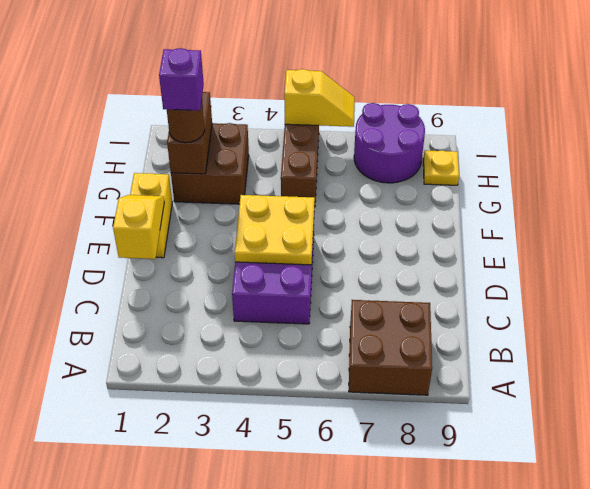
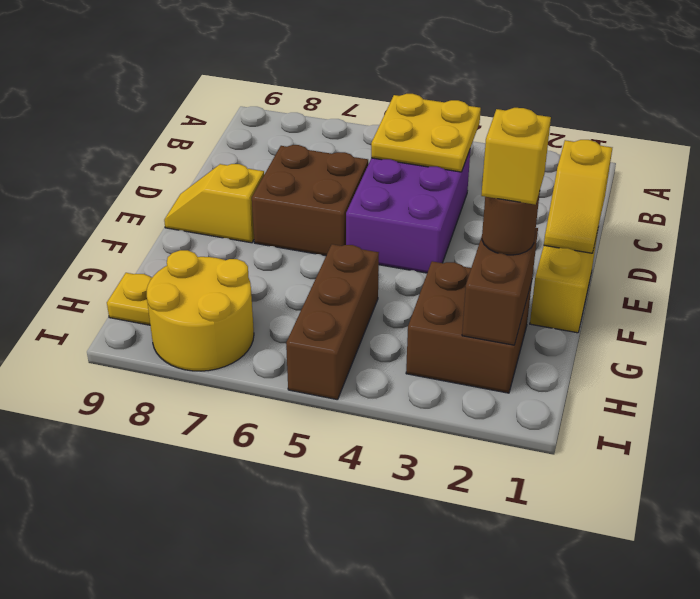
brown 2x2 brick [349,300,432,395] -> brown 2x2 brick moved to [252,145,368,256]
yellow 2x2 plate [235,195,315,265] -> yellow 2x2 plate moved to [371,94,481,172]
purple 1x1 brick [159,48,204,111] -> yellow 1x1 brick [481,108,551,205]
purple 2x2 round brick [354,103,425,183] -> yellow 2x2 round brick [147,250,254,371]
yellow 1x2 slope [284,69,355,127] -> yellow 1x2 slope moved to [164,164,264,243]

